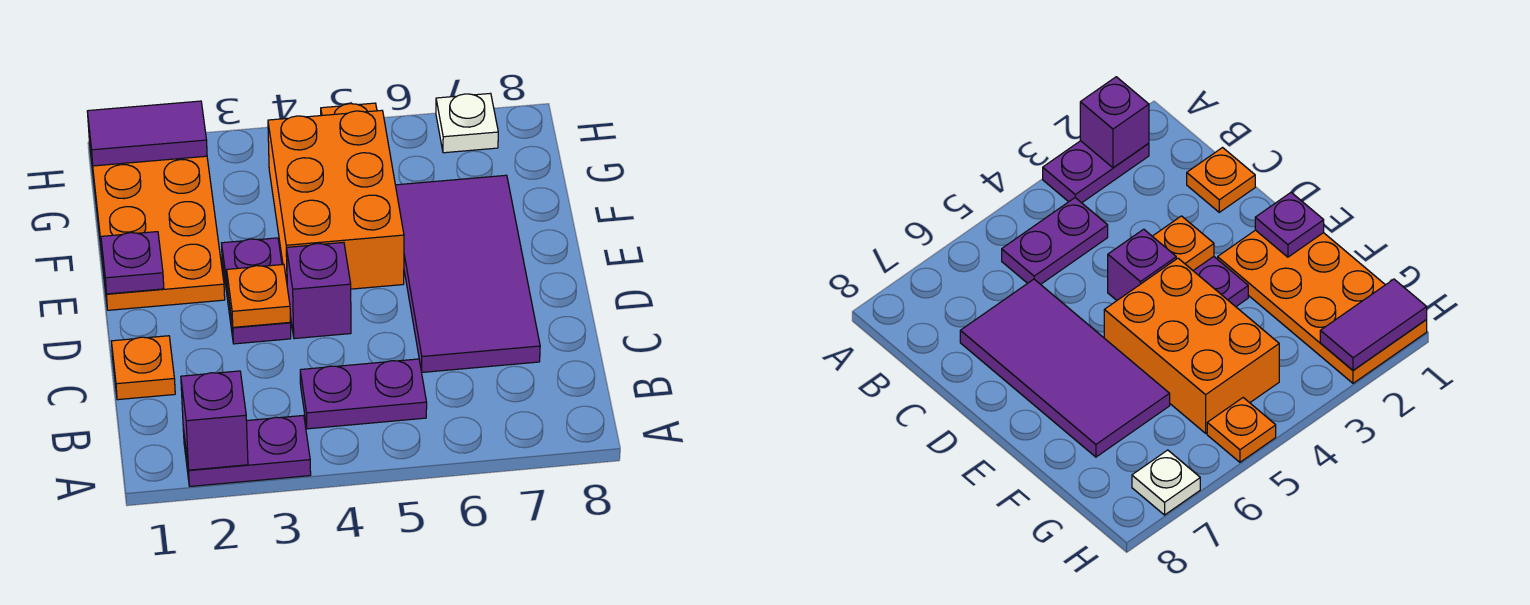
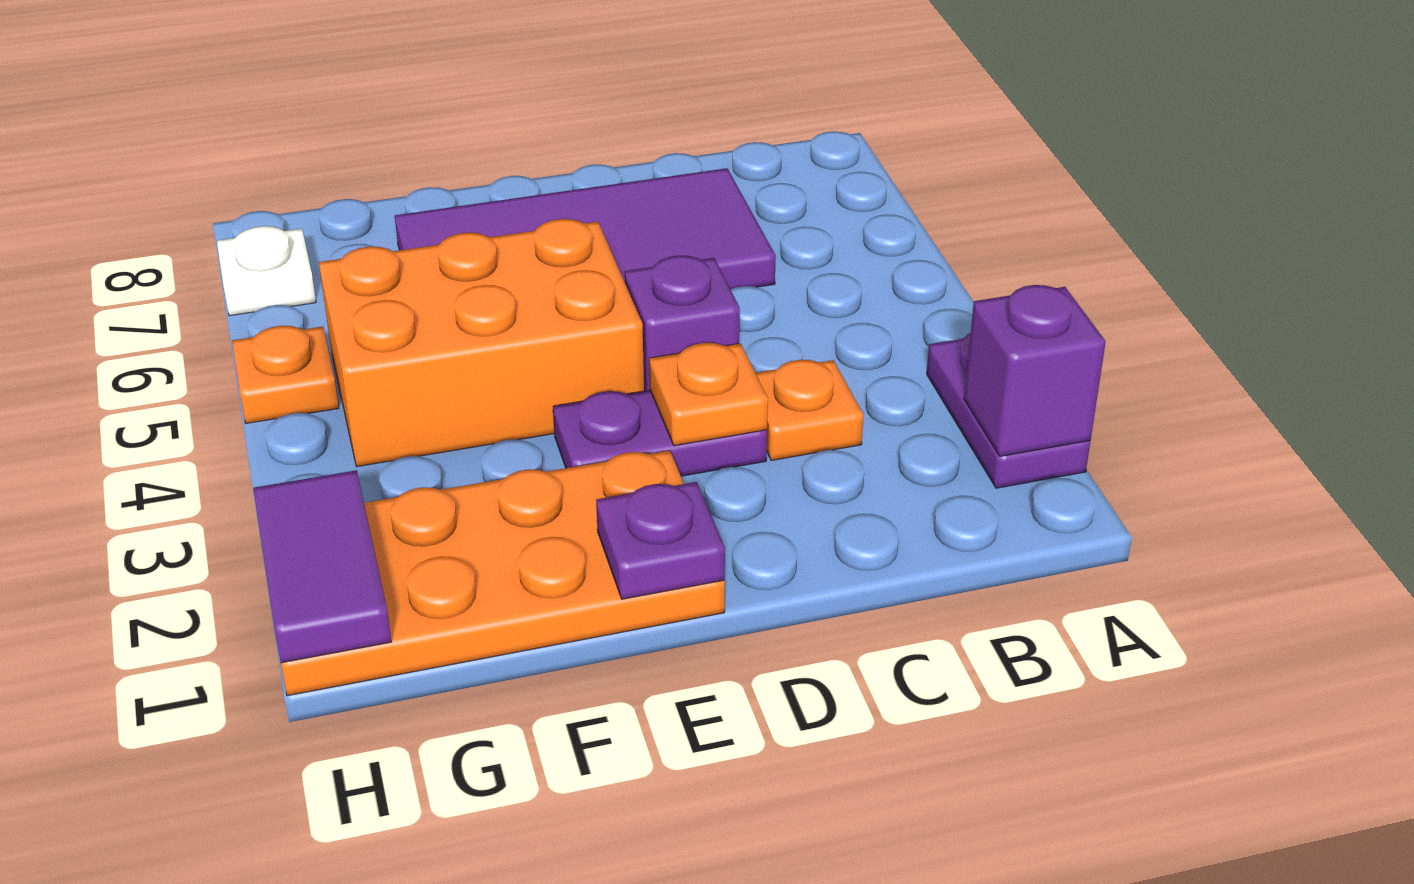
purple 1x2 plate [300,359,427,429] -> none
orange 1x1 plate [111,336,175,400] -> orange 1x1 plate moved to [756,360,863,460]

